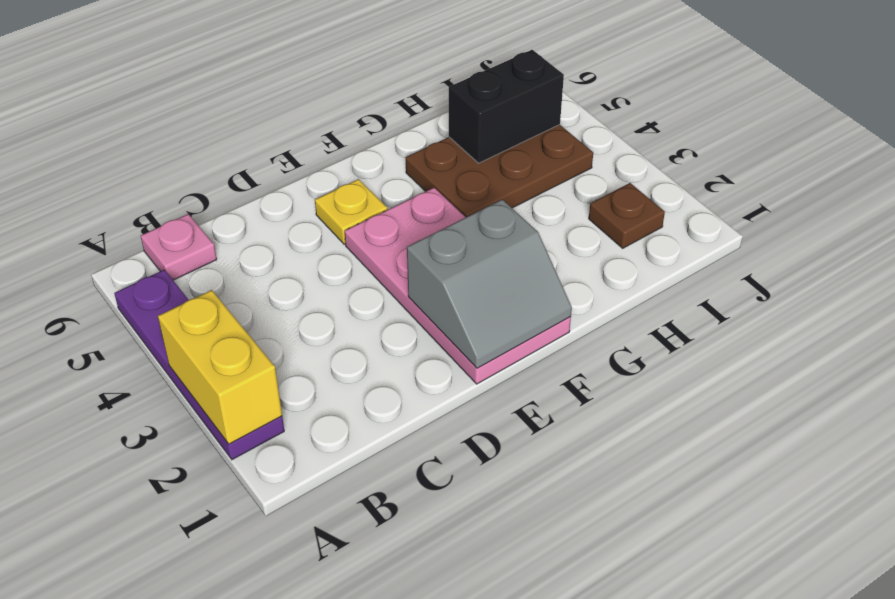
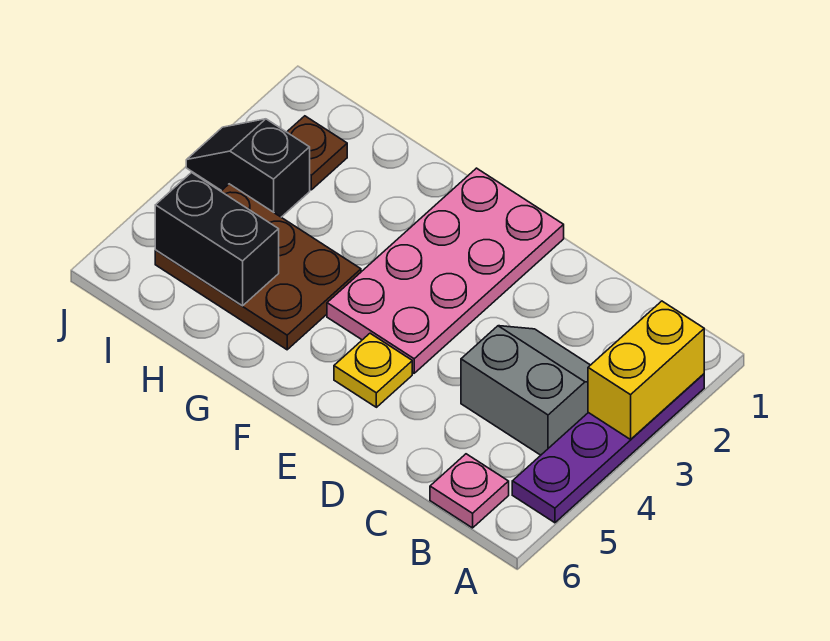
grey 2x2 slope [407,200,572,368] -> grey 2x2 slope moved to [461,326,590,455]
none -> black 1x2 slope [186,119,310,217]

